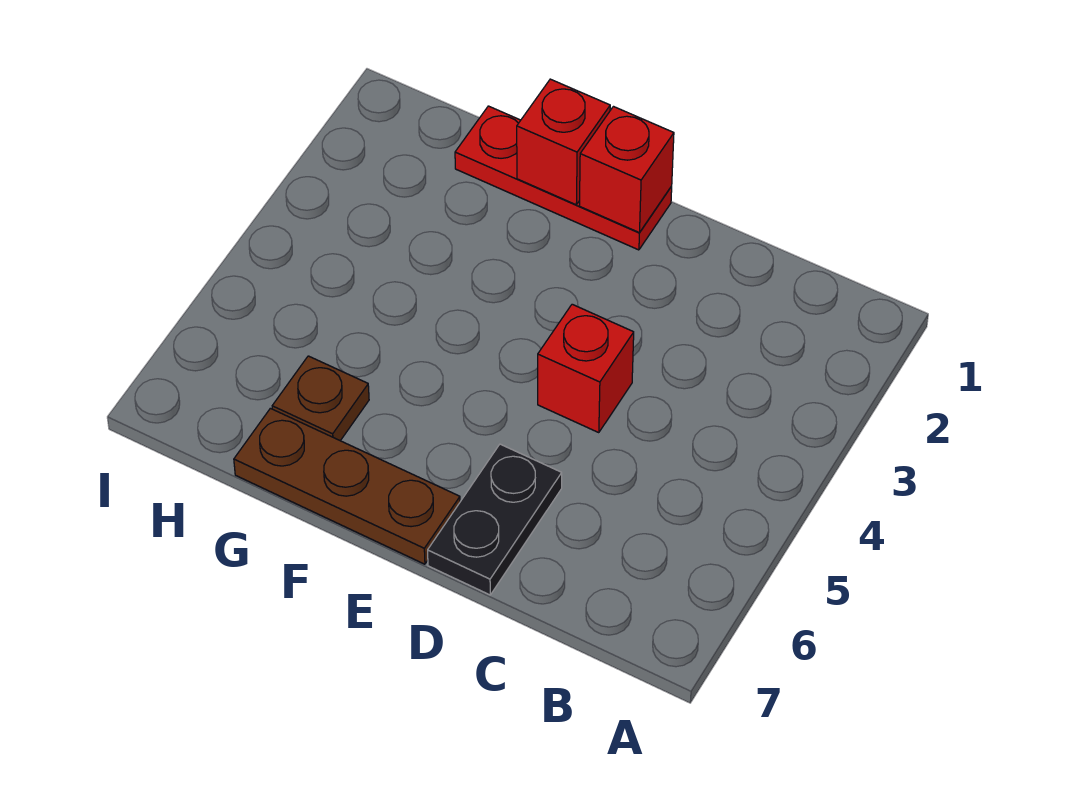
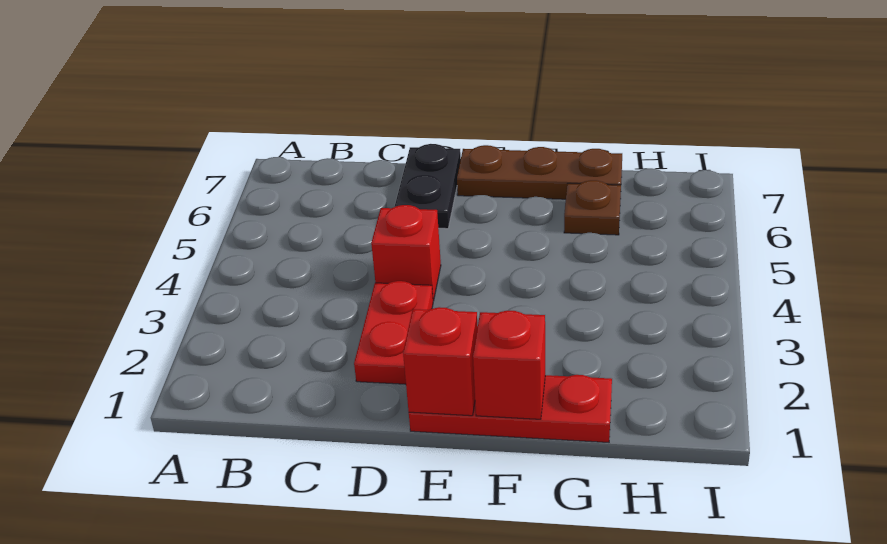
none -> red 1x2 plate [354,281,433,384]

